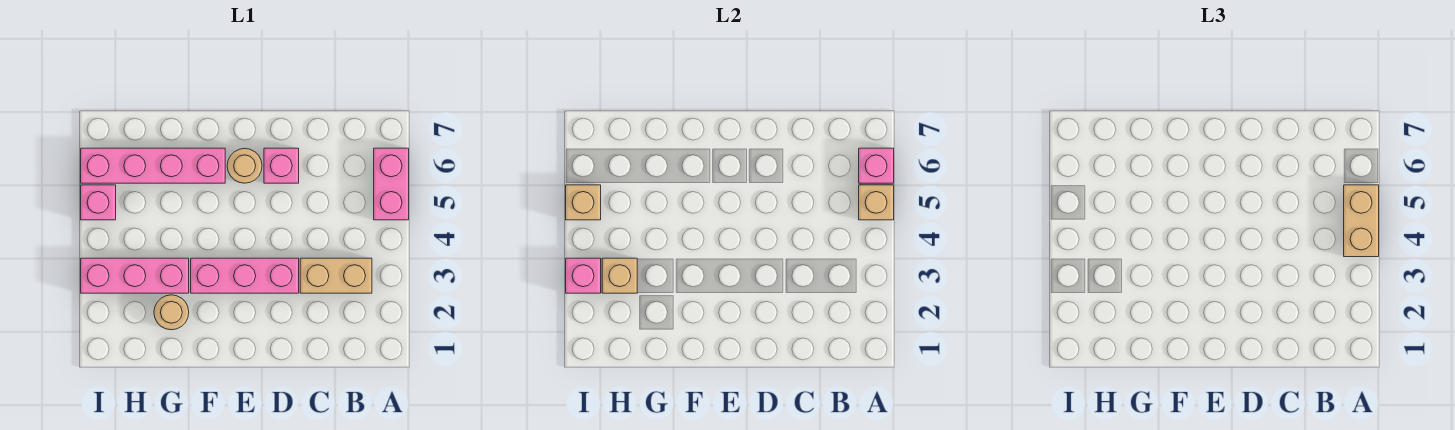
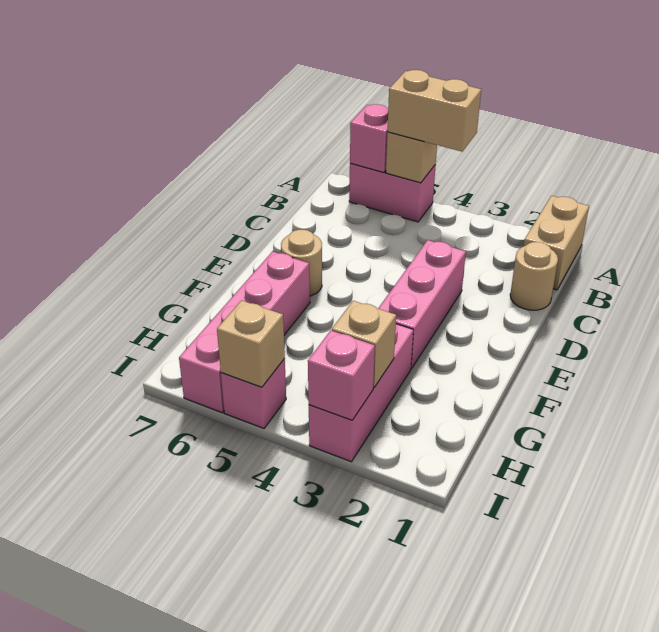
tan 1x2 brick [300,258,372,293] -> tan 1x2 brick moved to [524,196,589,290]
pink 1x1 brick [264,148,299,183] -> none
tan 1x1 round brick [154,295,189,330] -> tan 1x1 round brick moved to [510,242,558,310]

